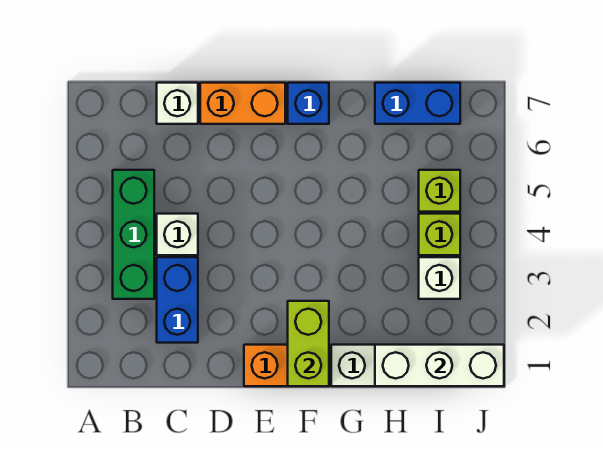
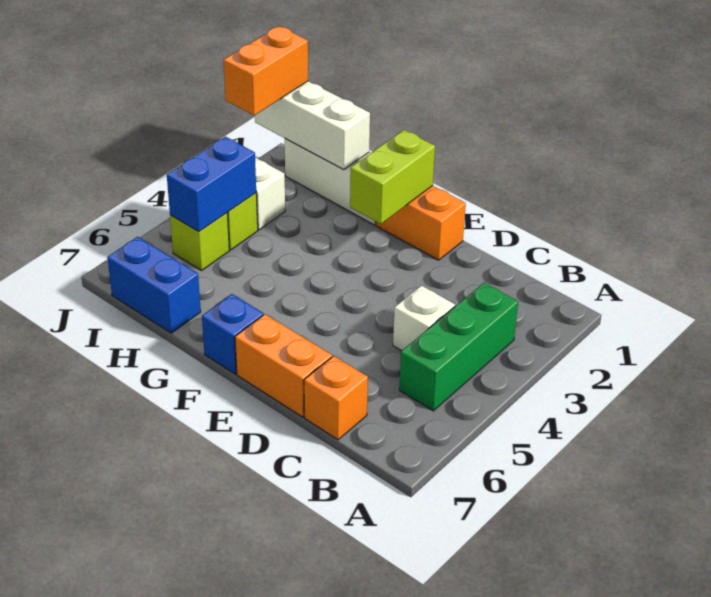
blue 1x2 brick [157,257,198,343] -> blue 1x2 brick moved to [167,137,256,232]
white 1x1 brick [157,83,198,124] -> orange 1x1 brick [304,356,368,440]
none -> orange 1x2 brick [224,26,308,116]

